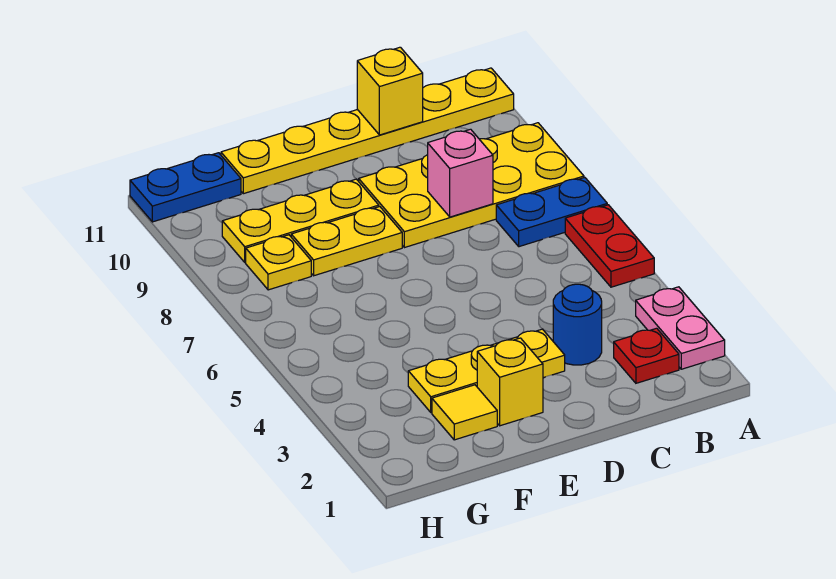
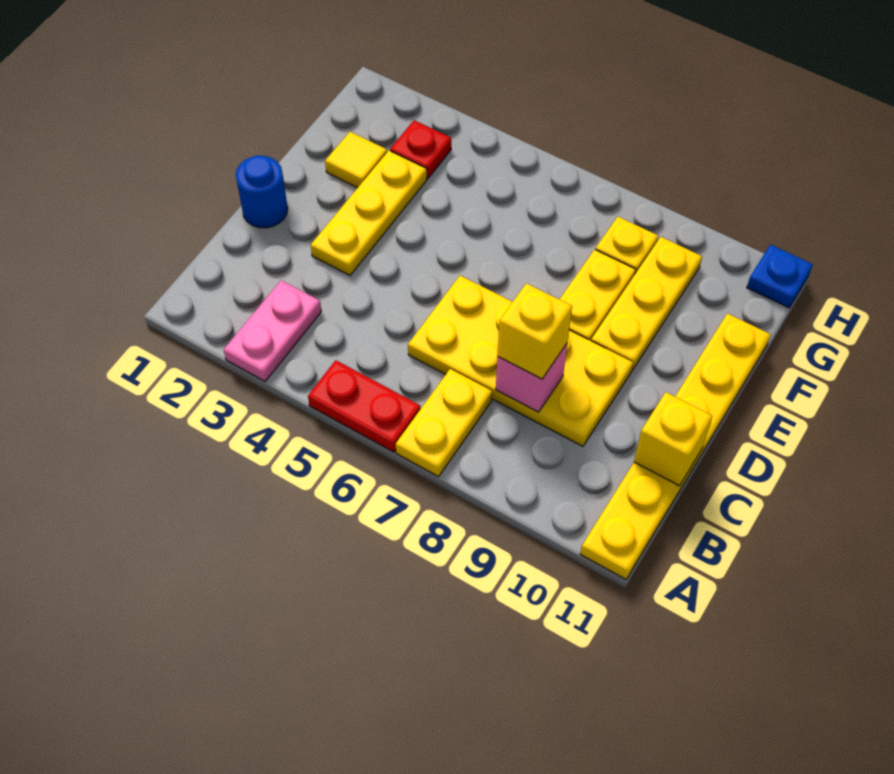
pink 1x2 plate [636,287,725,369] -> pink 1x2 plate turned to [224,281,321,381]
blue 1x2 plate [496,178,607,247] -> yellow 1x2 plate [396,369,492,477]
yellow 2x4 plate [359,123,584,248] -> yellow 2x4 plate turned to [408,276,633,446]
red 1x1 plate [614,328,679,383] -> red 1x1 plate moved to [390,120,451,178]
blue 1x1 round brick [553,284,602,365] -> blue 1x1 round brick moved to [236,156,288,228]
yellow 1x1 brick [477,338,543,426] -> yellow 1x1 brick moved to [498,283,572,379]
blue 1x2 plate [130,153,241,222] -> blue 1x1 plate [747,245,813,308]

